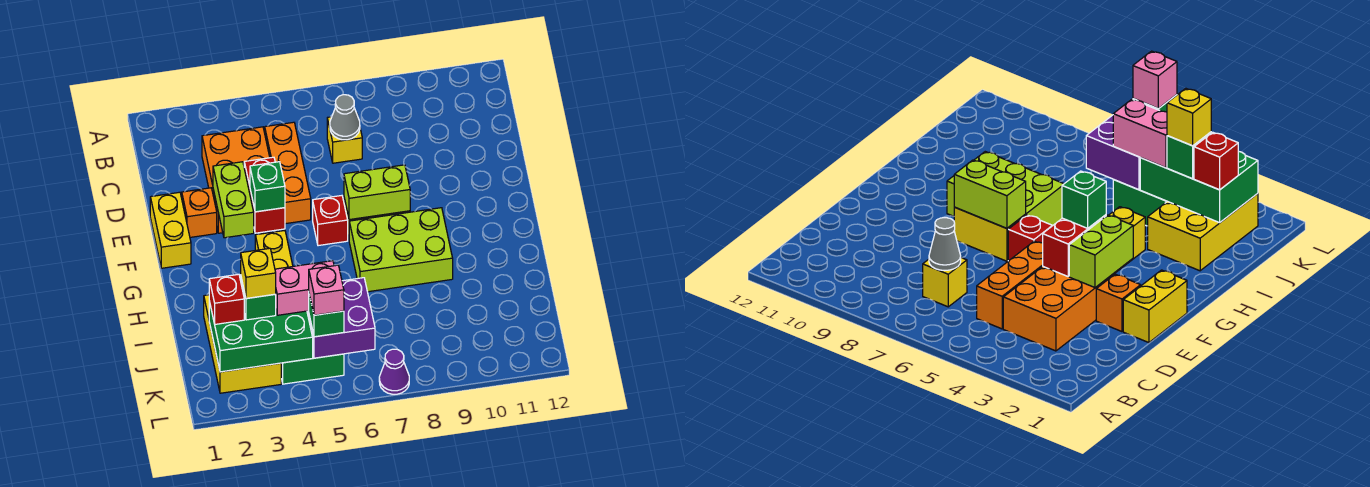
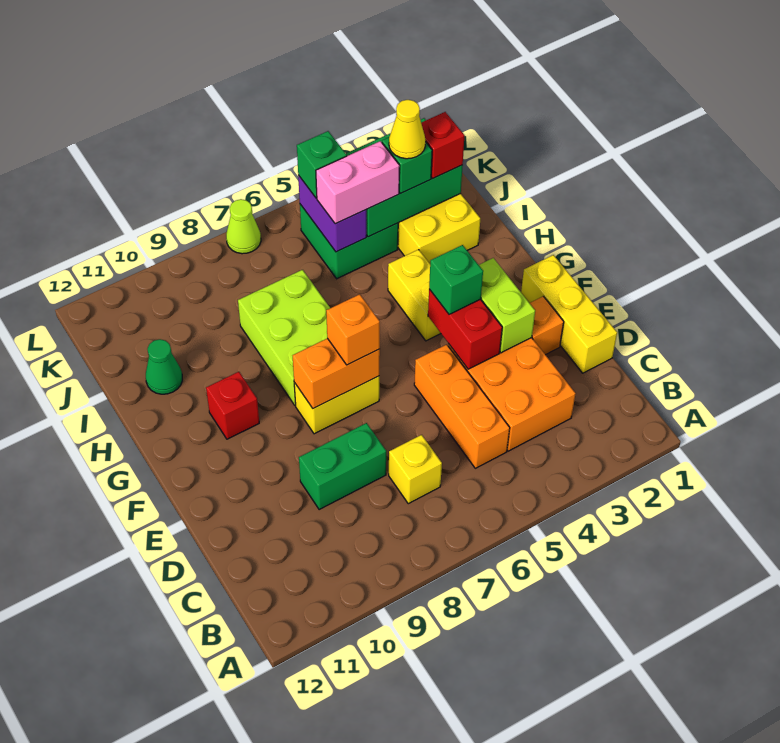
grey 1x1 cone [330,95,360,140] -> none
none -> green 1x2 brick [299,423,386,510]
yellow 1x2 brick [150,192,191,268] -> yellow 1x3 brick [521,255,617,373]
red 1x1 brick [313,196,348,246] -> red 1x1 brick moved to [206,372,259,439]
lime 1x2 brick [344,165,410,220] -> orange 1x2 brick [293,338,380,409]
none -> orange 1x1 brick [326,294,380,365]
lime 2x3 brick [349,208,453,292] -> lime 2x3 brick turned to [238,270,330,406]
none -> green 1x1 cone [146,339,182,394]
yellow 1x1 brick [241,248,276,299] -> yellow 1x1 cone [389,100,425,159]
purple 2x2 brick [307,278,375,358] -> purple 1x2 brick [298,175,366,252]
pink 1x1 brick [309,265,344,315] -> none
purple 1x1 cone [379,349,409,394] -> lime 1x1 cone [226,199,261,254]

